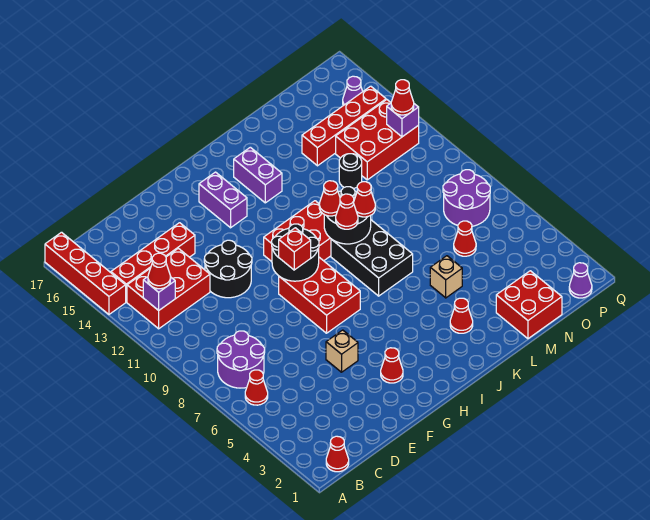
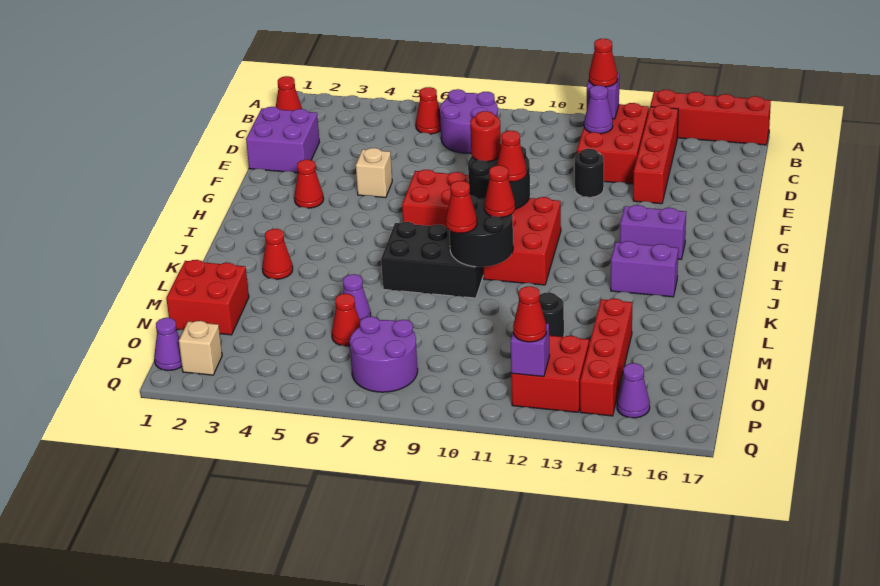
none -> purple 1x1 cone [584,85,613,134]
none -> purple 2x2 brick [246,107,319,173]
black 2x2 round brick [204,240,252,298] -> black 1x1 round brick [575,149,604,197]
red 1x1 brick [279,228,311,270] -> red 1x1 round brick [470,111,501,162]
red 1x1 cone [336,194,358,229] -> red 1x1 cone moved to [497,131,526,182]
tan 1x1 brick [430,256,462,298] -> tan 1x1 brick moved to [179,321,222,375]
none -> purple 1x1 cone [343,274,371,321]
red 2x3 brick [336,100,419,180] -> red 2x2 brick [511,335,589,412]

